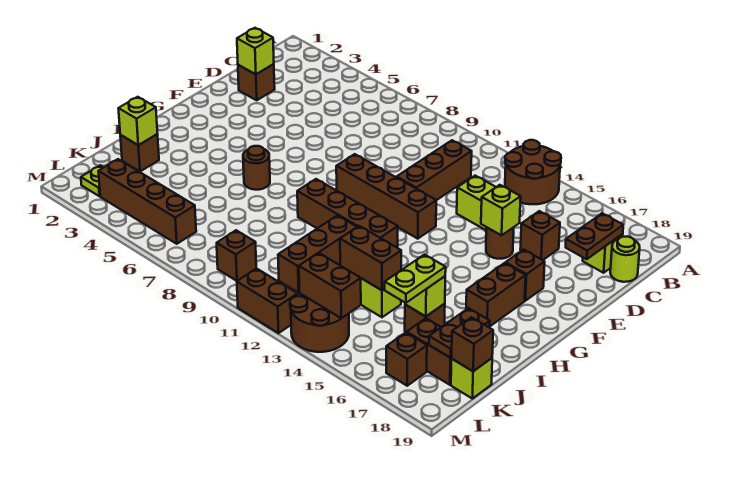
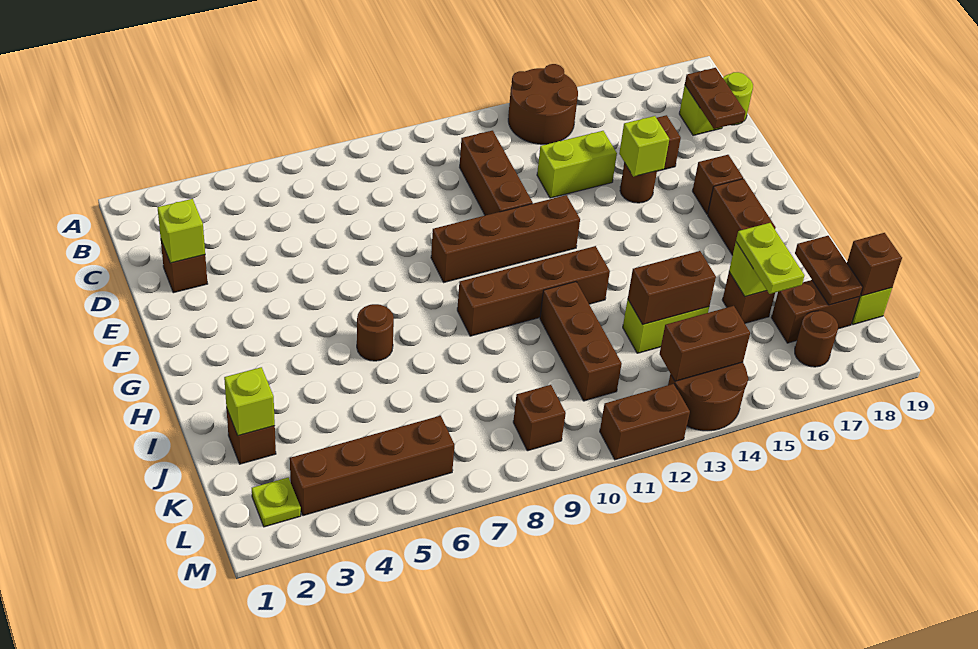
brown 1x1 brick [386,333,427,386] -> brown 1x1 round brick [795,311,838,367]

